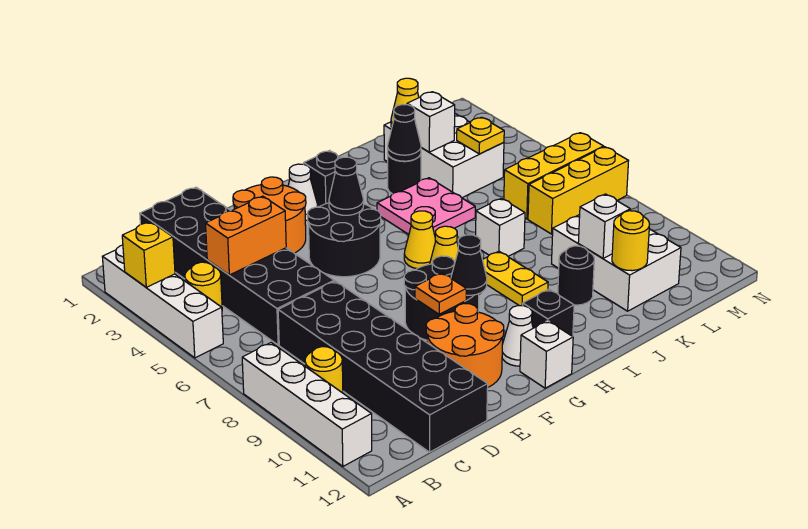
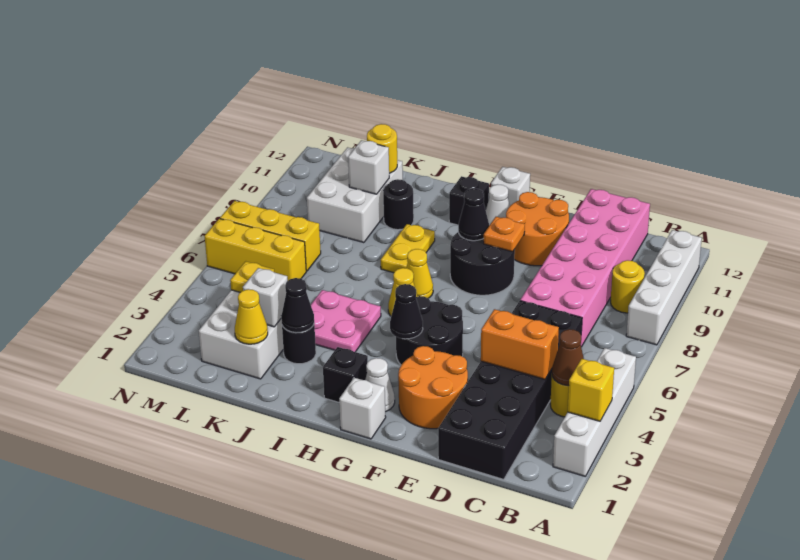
none -> brown 1x1 cone [552,329,584,386]
black 2x6 brick [278,281,488,452] -> pink 2x6 brick [520,189,650,347]
white 1x1 brick [476,198,525,256] -> white 1x1 brick moved to [339,378,386,439]

